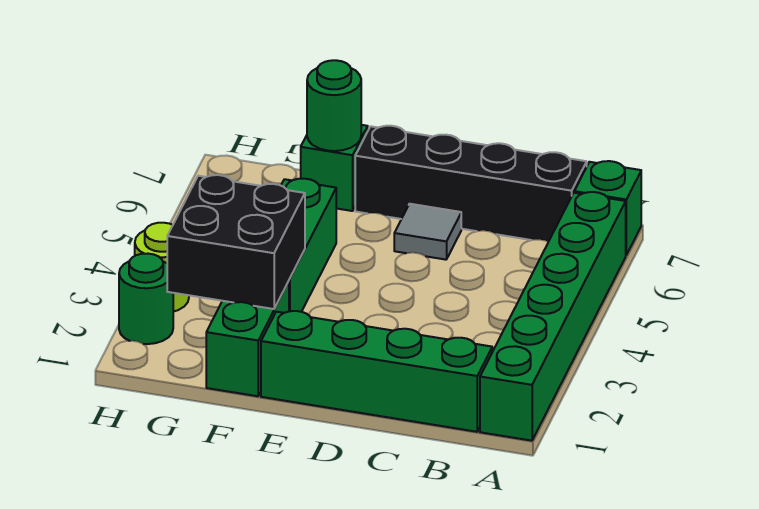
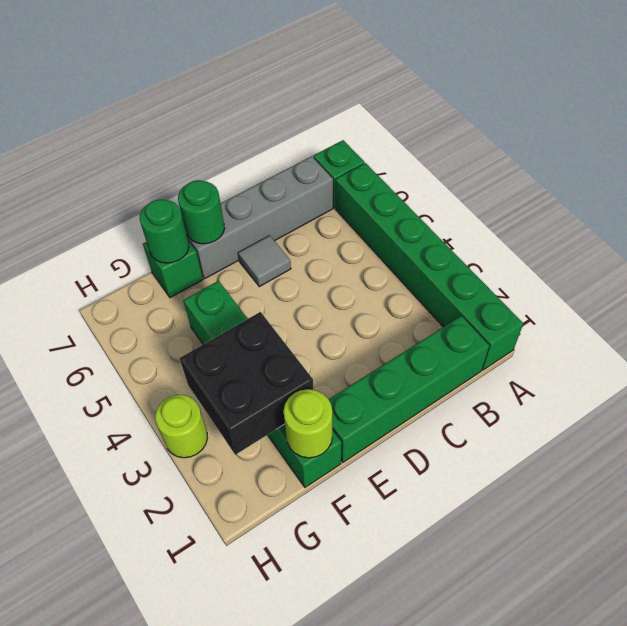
black 1x4 brick [355,126,587,242] -> grey 1x4 brick [187,156,333,279]
none -> lime 1x1 round brick [284,389,332,458]
green 1x1 round brick [119,254,173,344] -> green 1x1 round brick moved to [178,180,225,244]

